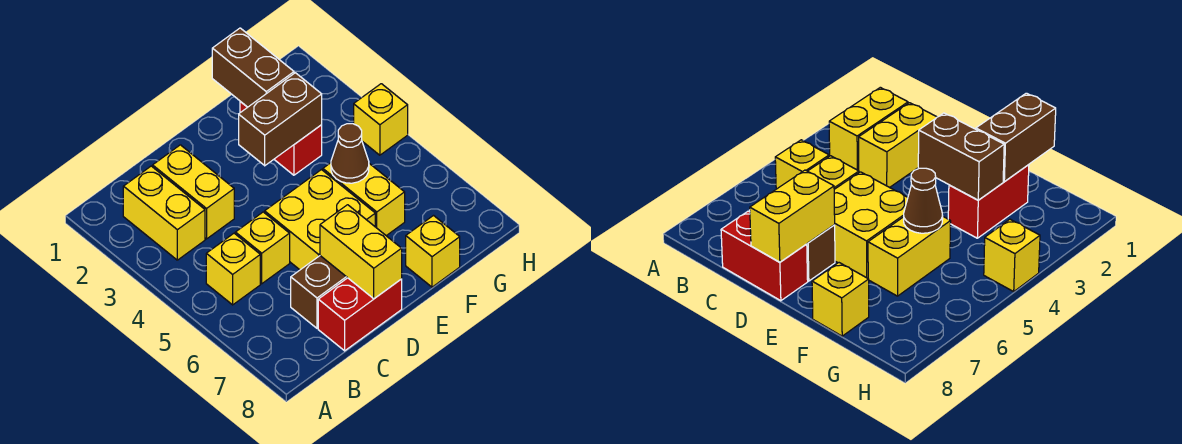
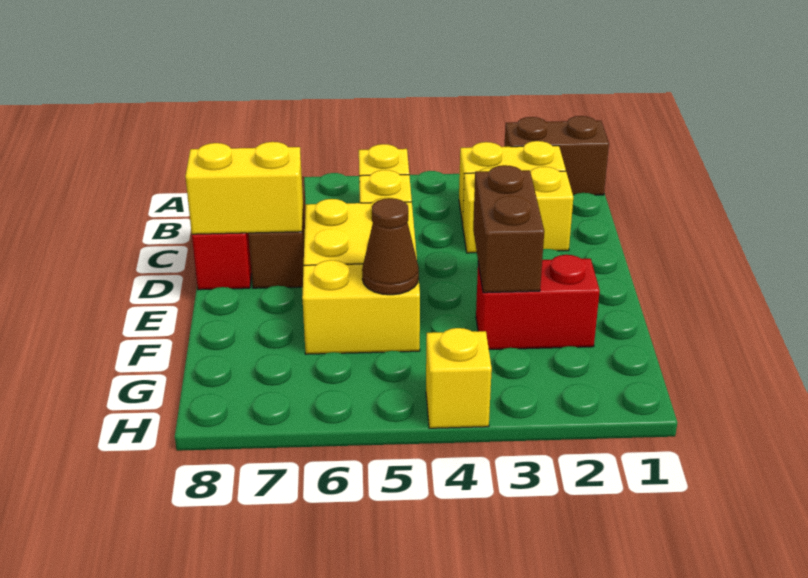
brown 1x2 brick [212,28,294,107] -> brown 1x2 brick moved to [504,116,609,195]
yellow 1x1 brick [406,216,460,287] -> none

